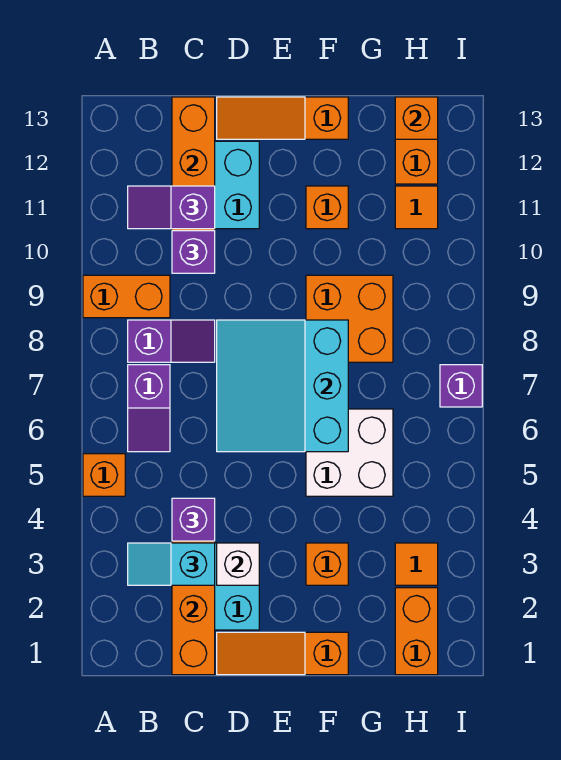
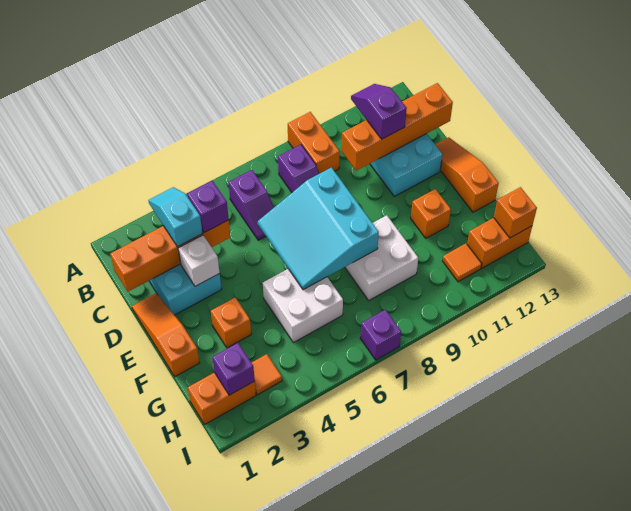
orange 1x1 brick [83,454,125,496] -> none
purple 1x2 slope [128,365,170,452] -> purple 1x2 slope turned to [228,170,274,240]
purple 1x1 brick [172,231,215,273] -> purple 1x1 brick moved to [212,343,255,395]
cyan 3x3 slope [217,320,348,452] -> cyan 3x3 slope turned to [258,168,379,290]
orange 2x2 brick [306,275,393,362] -> white 2x2 brick [345,215,418,300]

